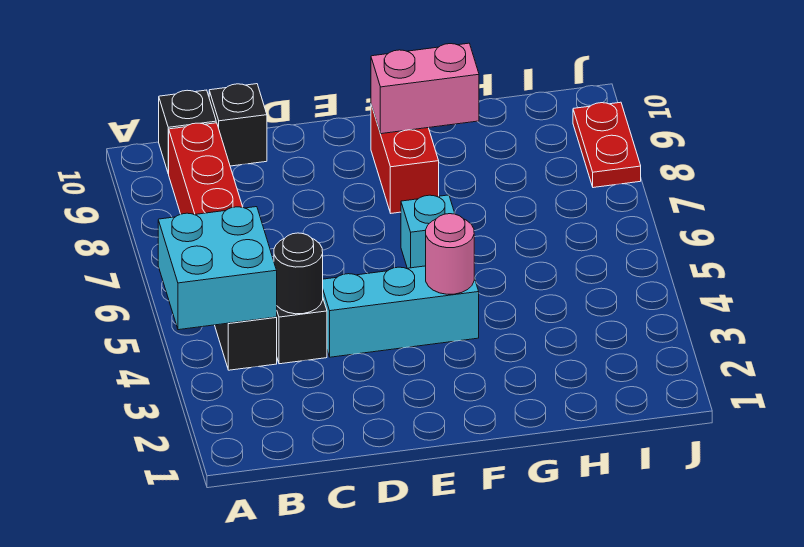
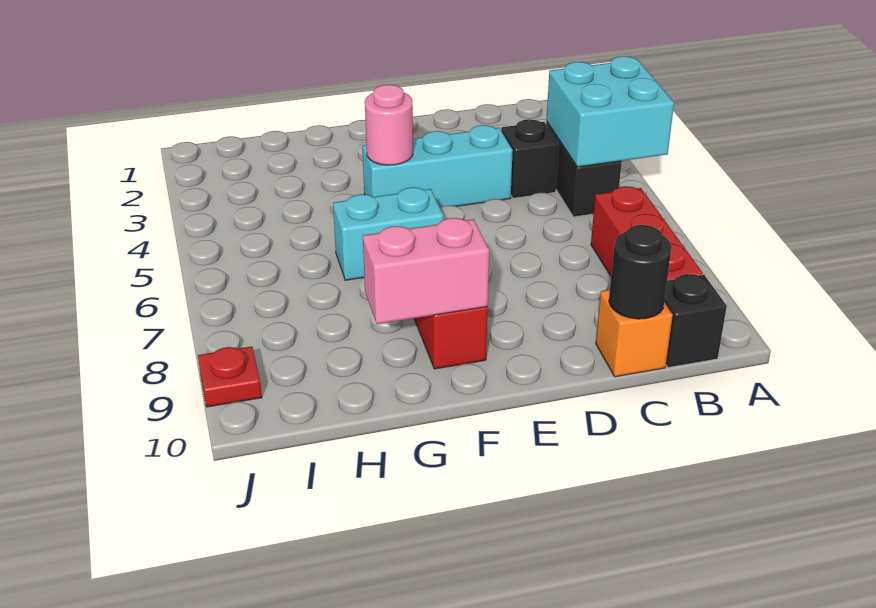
black 1x1 round brick [274,233,323,314] -> black 1x1 round brick moved to [609,225,672,319]
black 1x1 brick [209,84,267,166] -> orange 1x1 brick [596,290,673,377]
cyan 1x1 brick [401,195,455,268] -> cyan 1x2 brick [333,187,443,280]
red 1x2 plate [573,102,641,188] -> red 1x1 plate [198,346,262,407]

